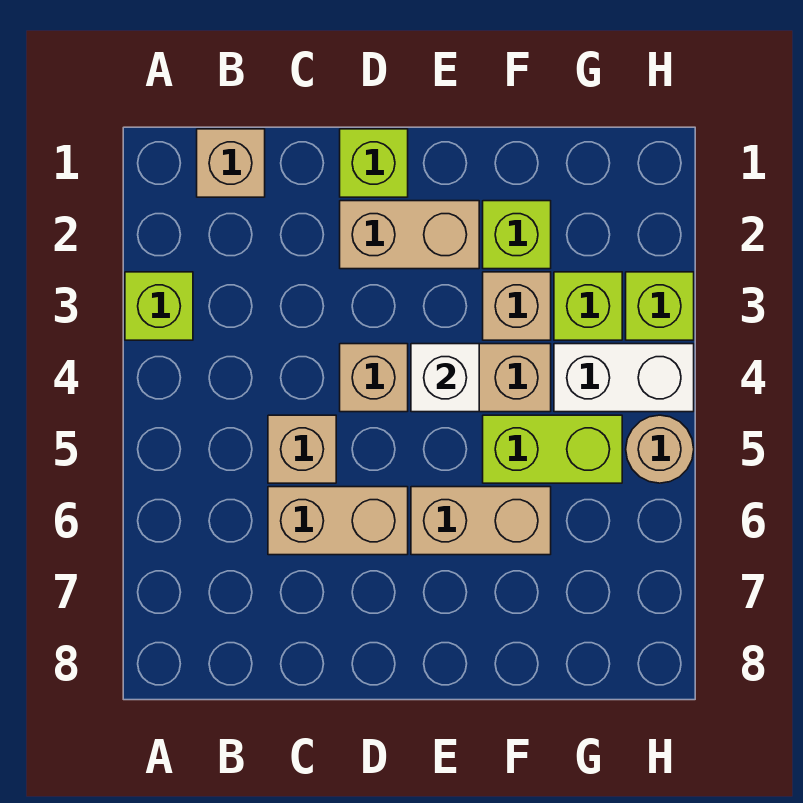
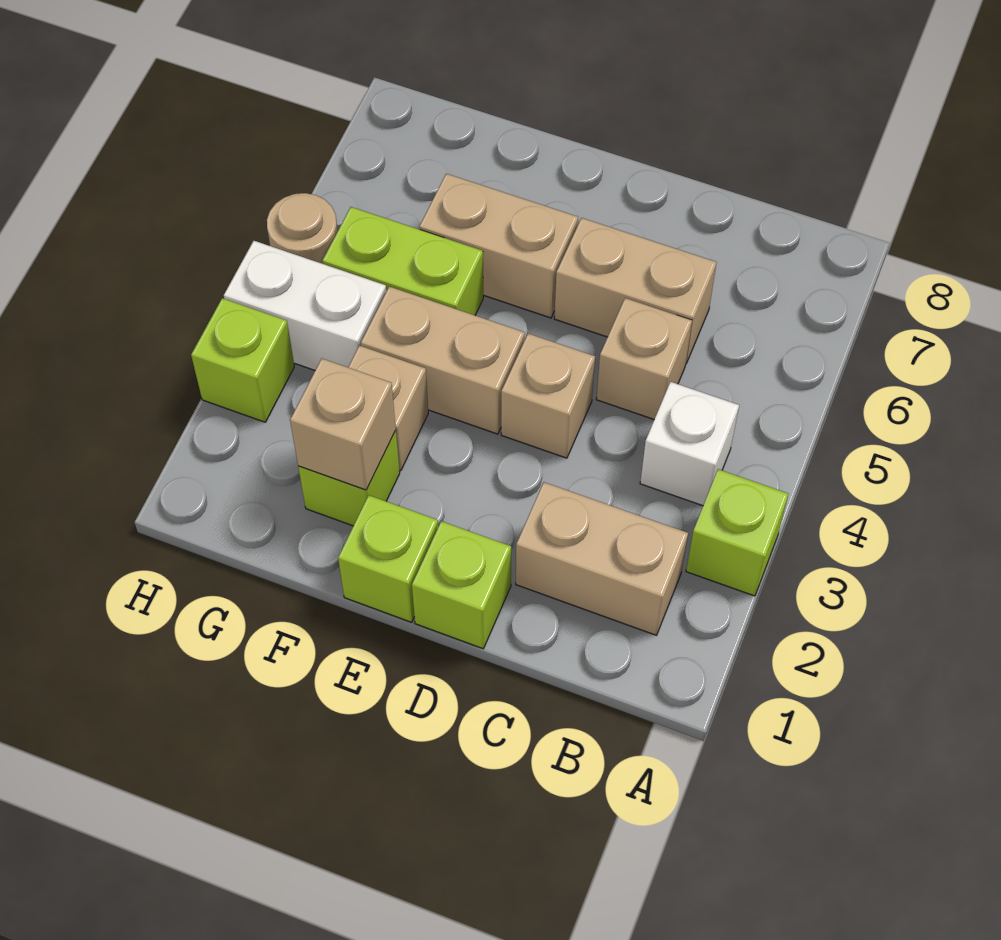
tan 1x1 brick [197,129,265,197] -> tan 1x1 brick moved to [290,359,396,490]
tan 1x2 brick [340,201,479,269] -> tan 1x2 brick moved to [516,482,688,635]
white 1x1 brick [411,344,479,412] -> white 1x1 brick moved to [640,382,739,506]
lime 1x1 brick [554,272,622,340] -> lime 1x1 brick moved to [338,495,438,622]

